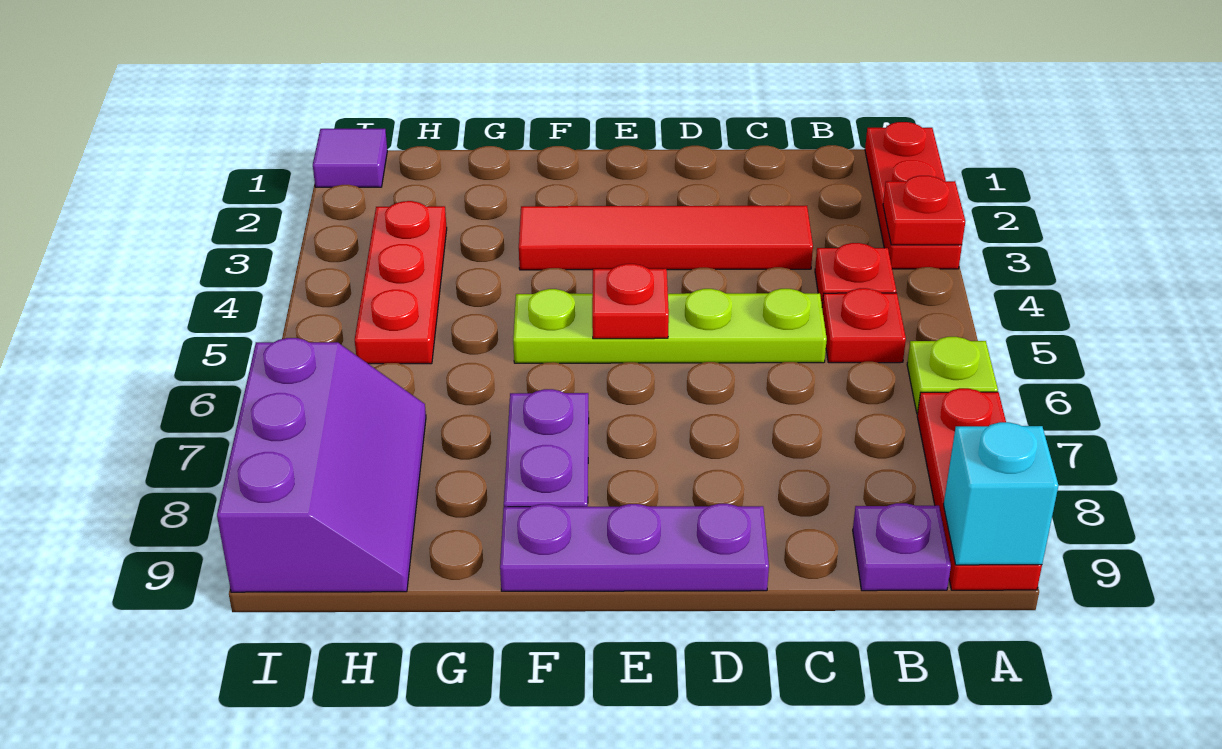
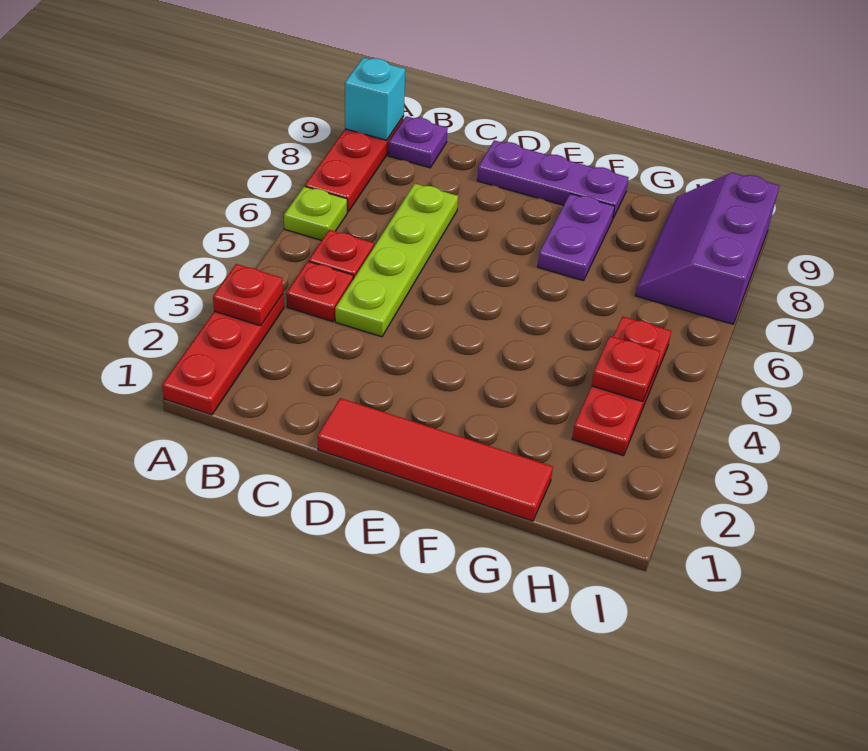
red 1x4 tile [519,206,813,270] -> red 1x4 tile moved to [318,398,553,521]
lime 1x4 plate [513,289,827,363] -> lime 1x4 plate turned to [335,184,458,337]
red 1x1 plate [592,264,669,339] -> red 1x1 plate moved to [592,336,660,401]
purple 1x1 tile [313,129,387,187] -> none

